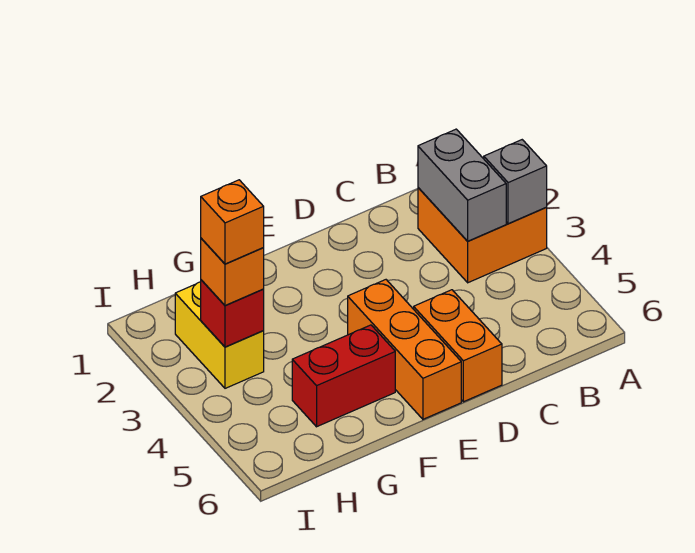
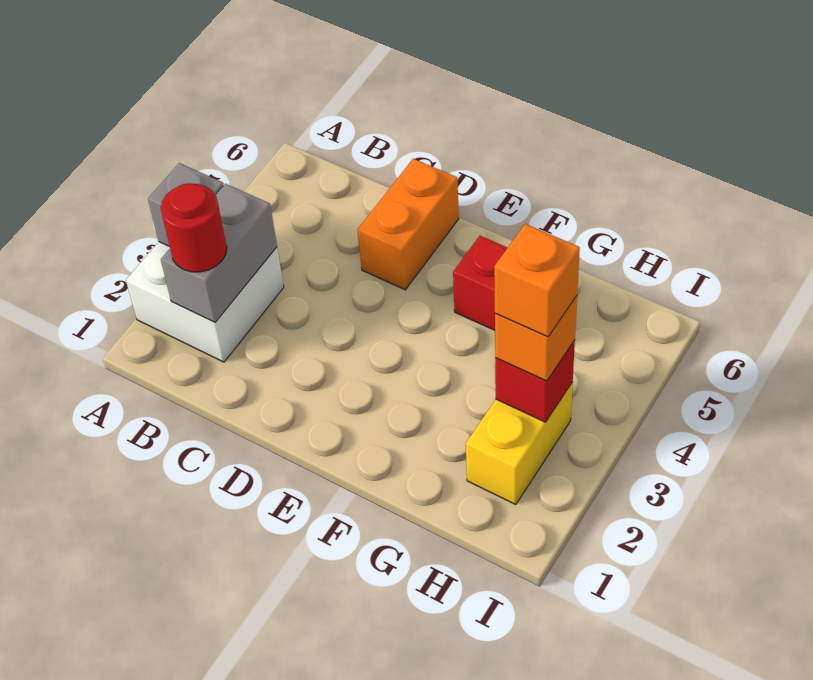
orange 2x2 brick [418,188,547,283] -> white 2x2 brick [126,242,284,362]
none -> red 1x1 round brick [161,183,227,272]
orange 1x3 brick [348,280,461,419] -> none

